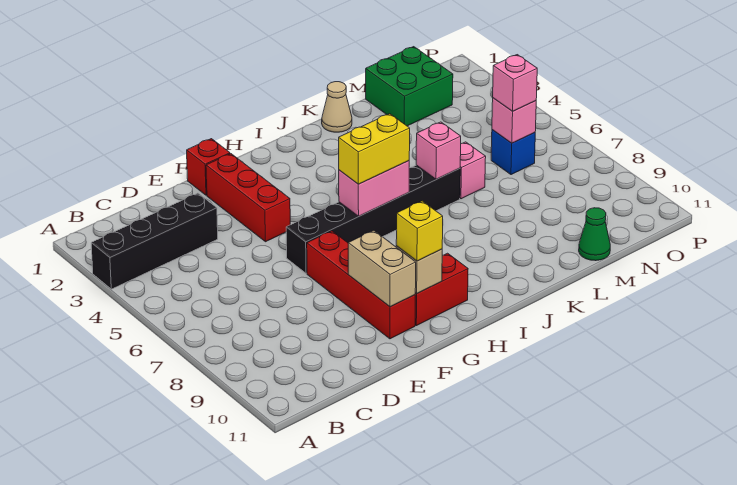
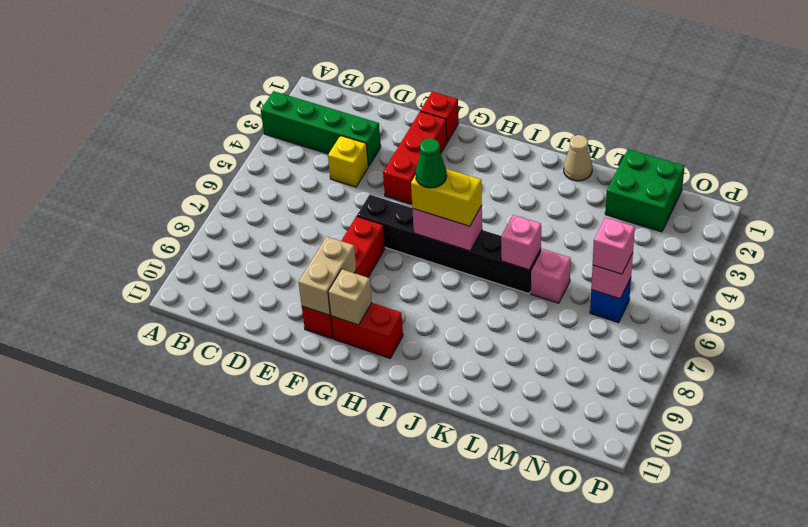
black 1x4 brick [91,193,218,289] -> green 1x4 brick [261,91,381,166]
yellow 1x1 brick [396,201,443,261] -> yellow 1x1 brick moved to [328,136,368,187]
green 1x1 cone [579,208,610,261] -> green 1x1 cone moved to [416,138,447,188]

